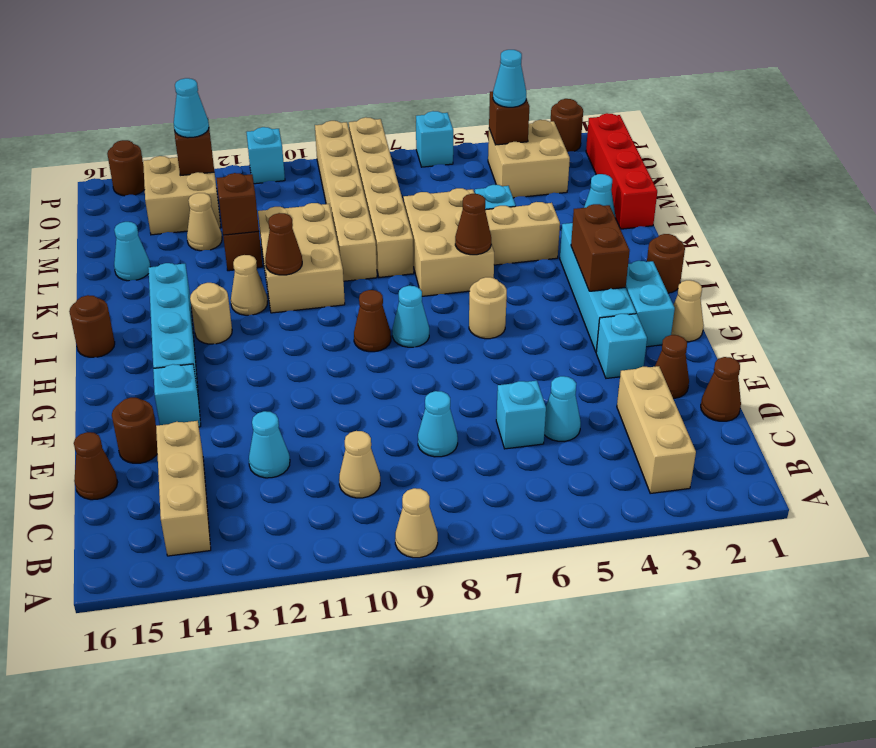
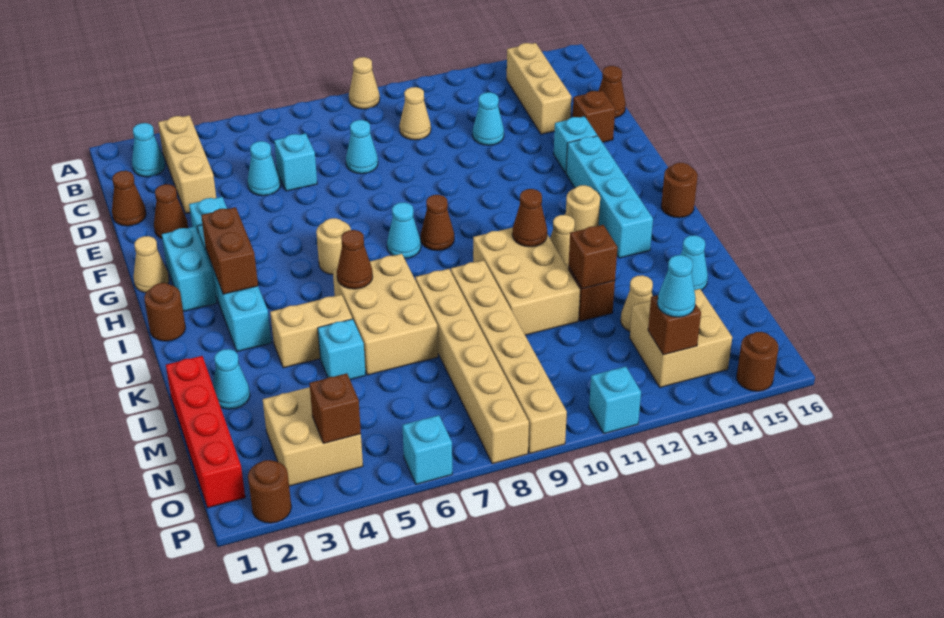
brown 1x1 round brick [112,398,157,463] -> brown 1x1 brick [573,90,615,142]
cyan 1x1 cone [493,50,526,107] -> cyan 1x1 cone moved to [132,123,165,177]

